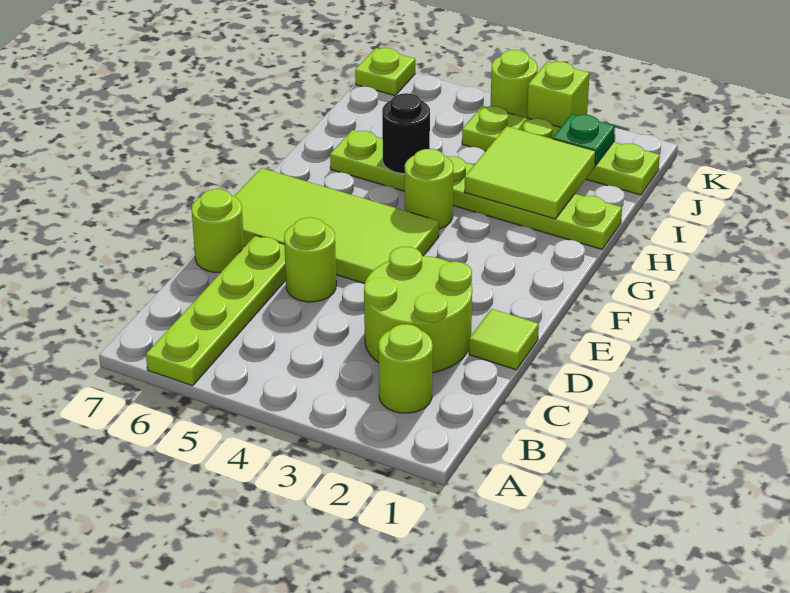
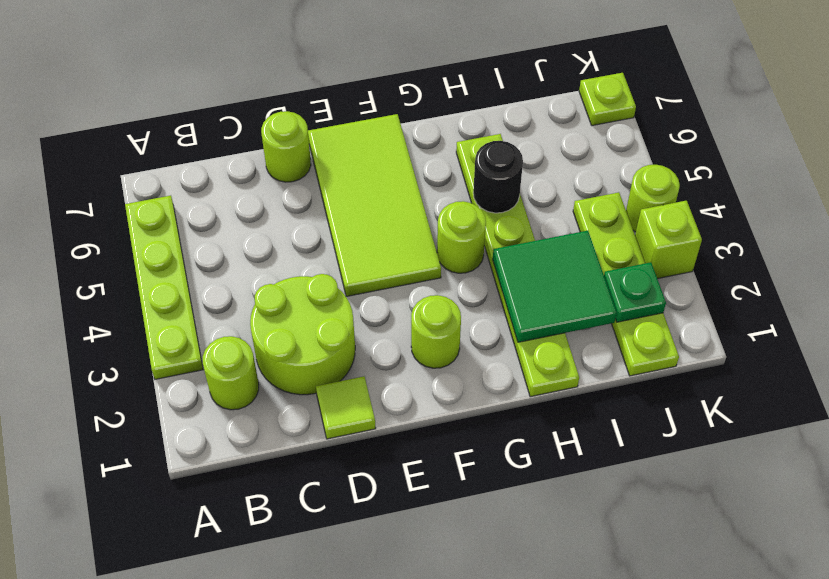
lime 1x4 plate [146,235,286,386] -> lime 1x4 plate turned to [125,196,203,379]
lime 1x1 round brick [284,217,336,302] -> lime 1x1 round brick moved to [411,295,461,368]
lime 2x2 tile [465,126,596,219] -> green 2x2 tile [493,231,617,342]

